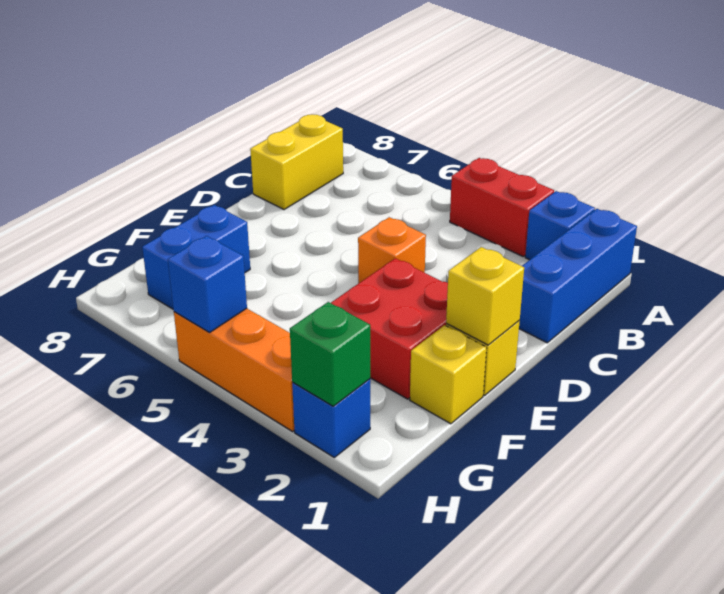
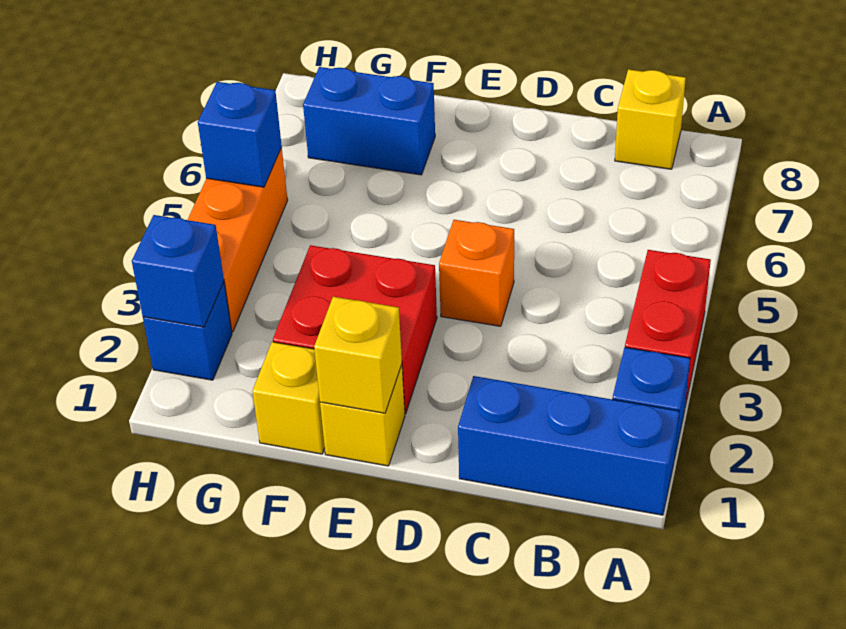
yellow 1x2 brick [250,114,343,210] -> yellow 1x1 brick [615,69,686,169]
green 1x1 brick [290,302,370,406] -> blue 1x1 brick [132,215,224,327]

